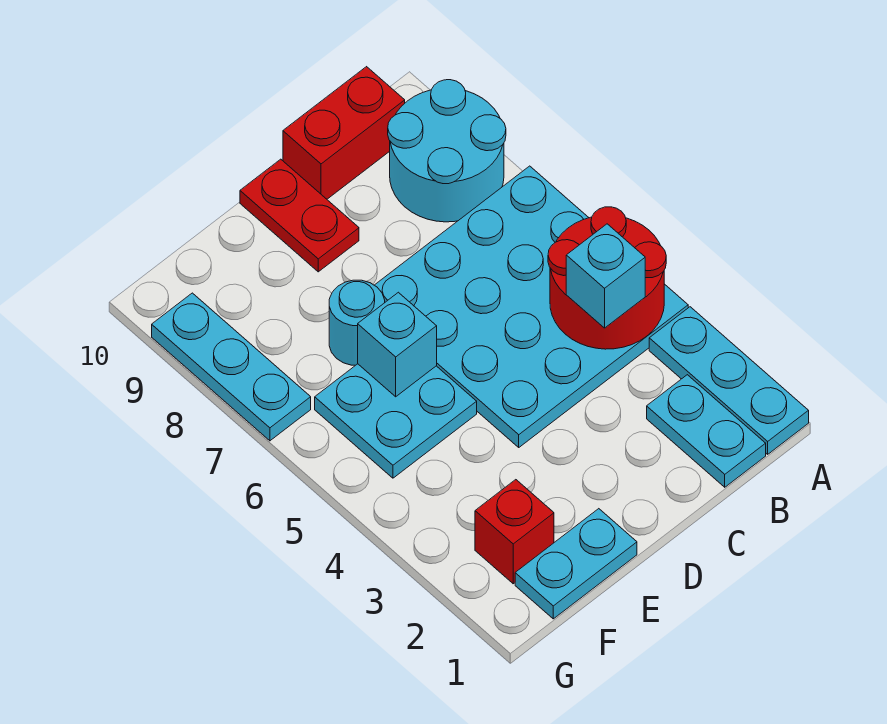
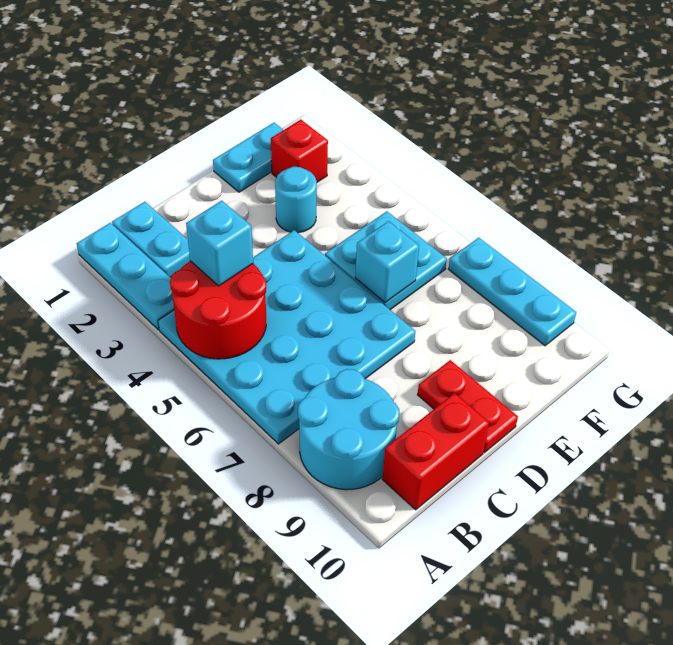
cyan 1x1 round brick [329,280,385,365] -> cyan 1x1 round brick moved to [275,167,317,233]

